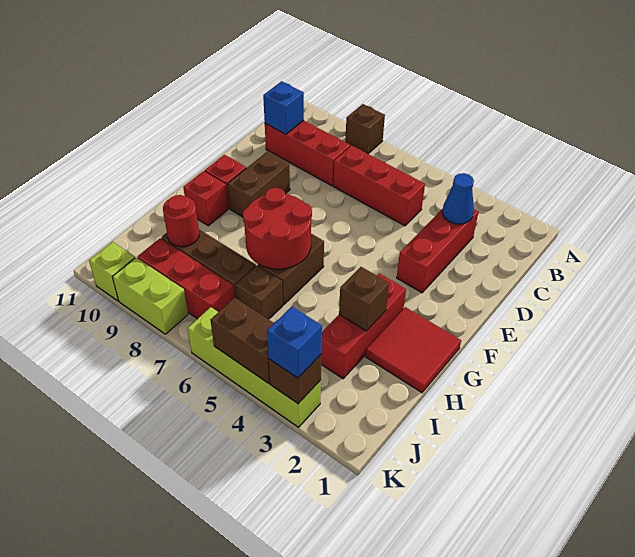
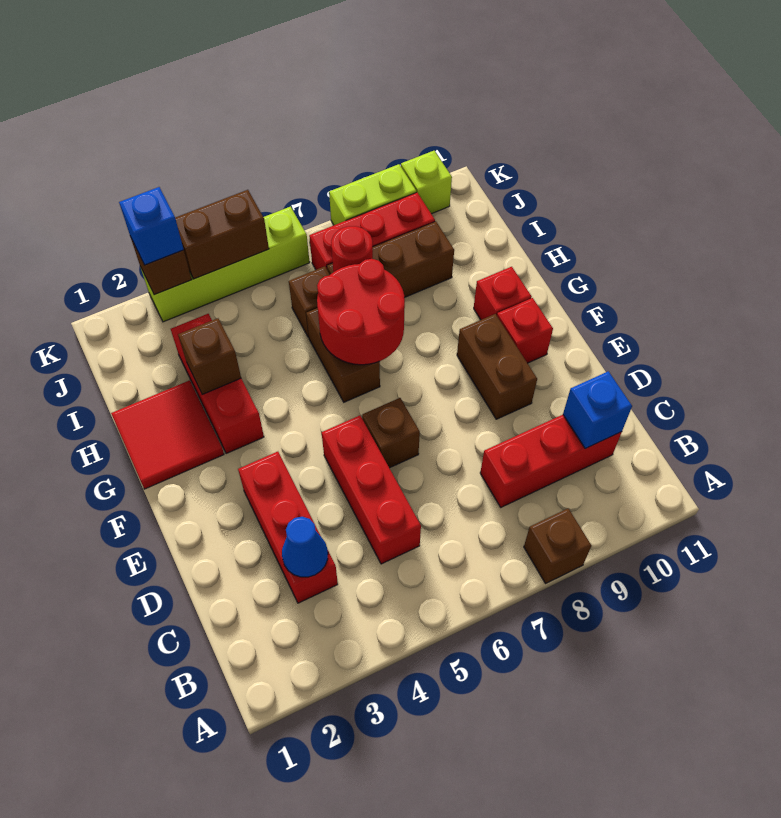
red 1x3 brick [333,146,425,226] -> red 1x3 brick turned to [322,416,421,564]
none -> brown 1x1 brick [362,398,420,468]
red 1x1 round brick [163,195,199,247] -> red 1x1 round brick moved to [331,226,373,272]

